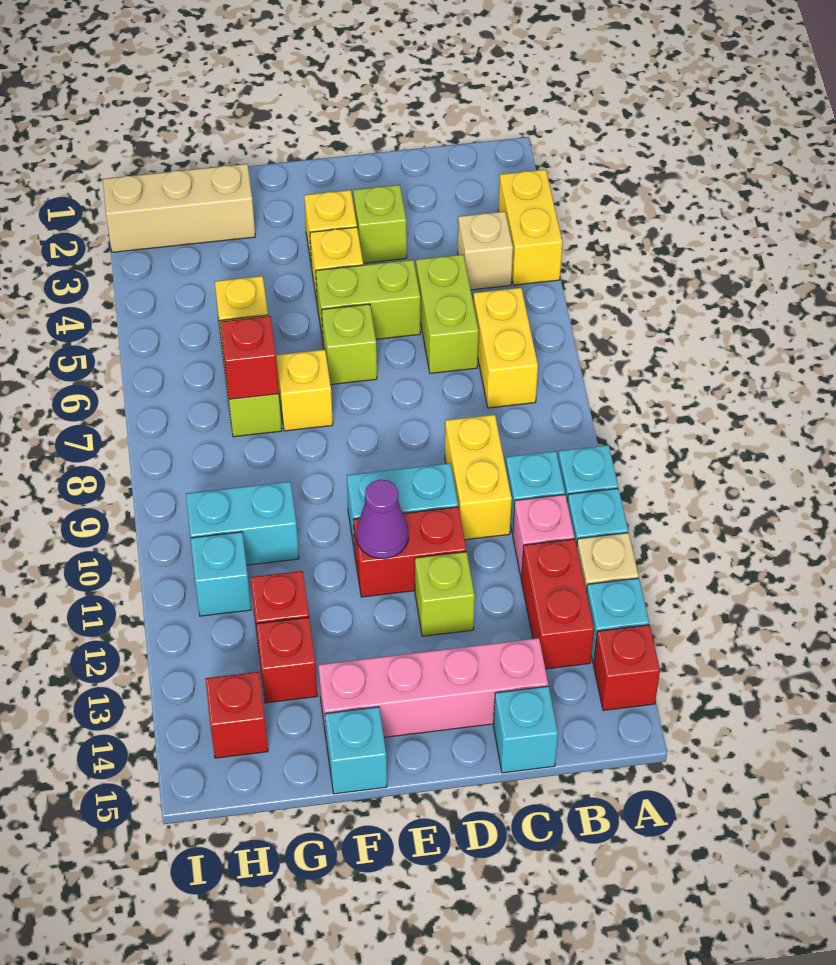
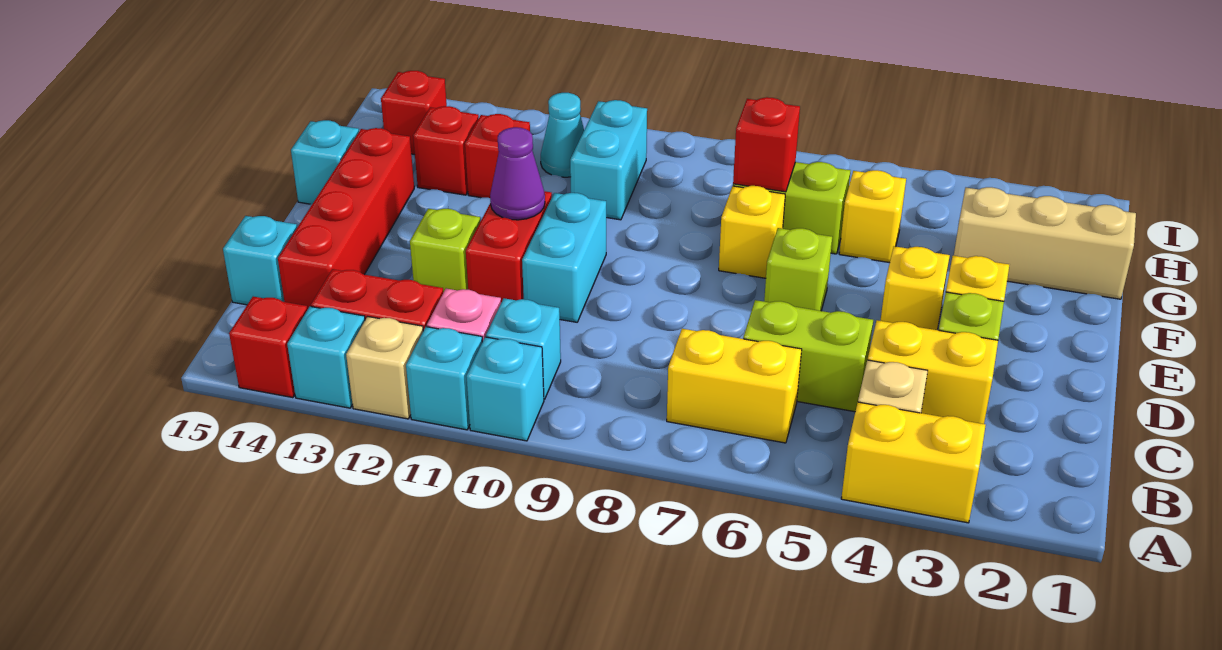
yellow 1x2 brick [445,415,512,540] -> yellow 1x2 brick moved to [868,320,998,424]
pink 1x4 brick [318,638,548,742] -> red 1x4 brick [278,128,414,309]
lime 1x2 brick [316,260,420,340] -> none
tan 1x3 brick [103,164,255,252] -> tan 1x3 brick turned to [954,187,1136,299]
cyan 1x1 brick [191,532,251,616] -> cyan 1x1 cone [541,93,584,177]

